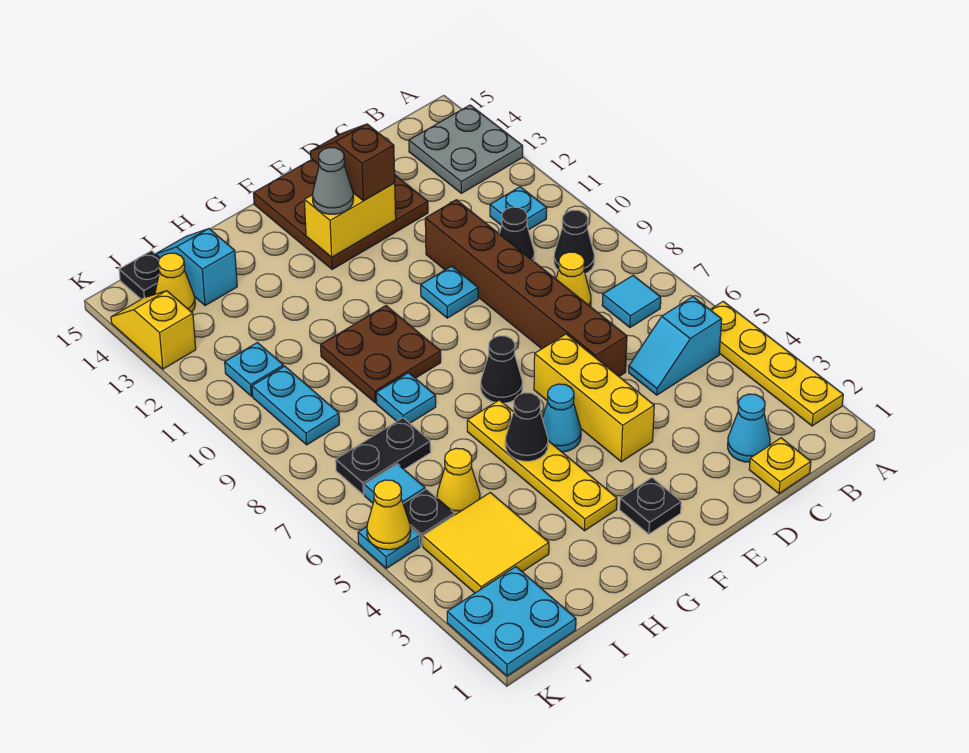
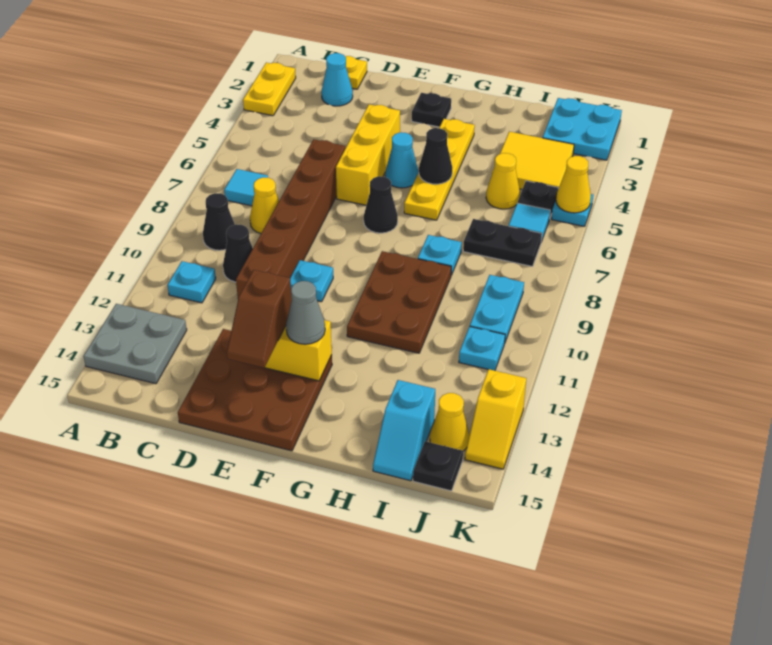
yellow 1x4 plate [710,301,843,426] -> yellow 1x2 plate [243,63,296,116]
cyan 1x2 slope [629,297,722,395] -> none
brown 2x2 plate [321,306,441,403] -> brown 2x3 plate [347,251,451,353]

